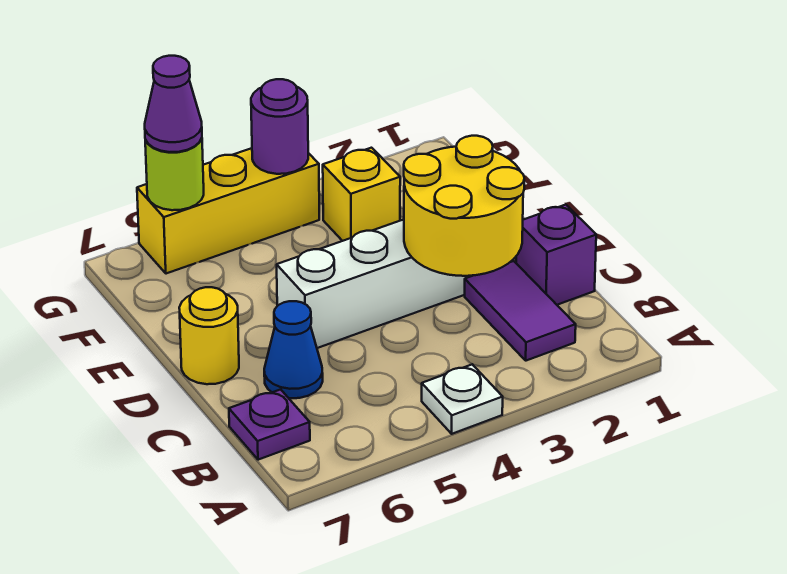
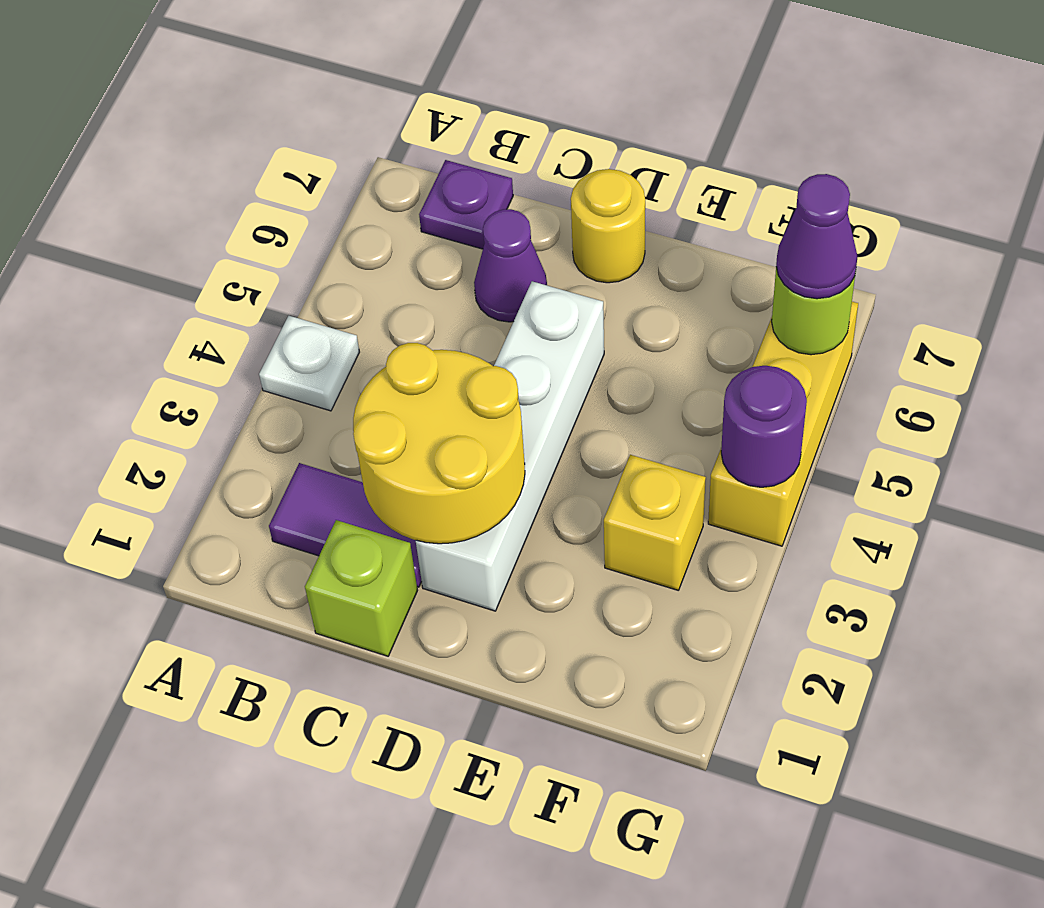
purple 1x1 brick [516,205,596,305] -> lime 1x1 brick [305,520,418,656]
blue 1x1 cone [264,301,323,398] -> purple 1x1 cone [474,209,547,322]

